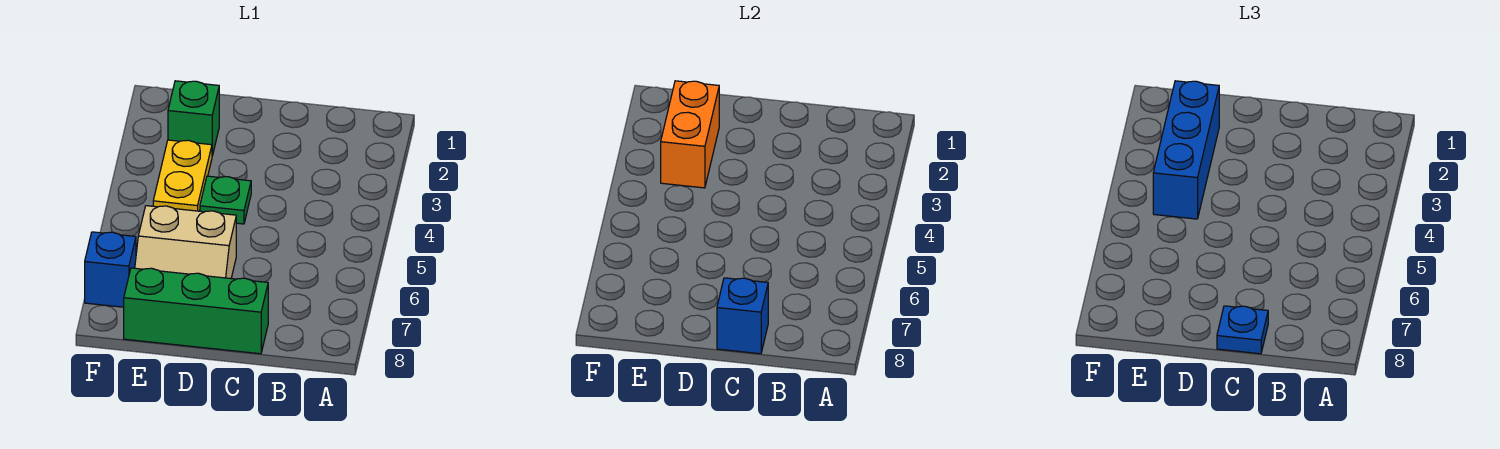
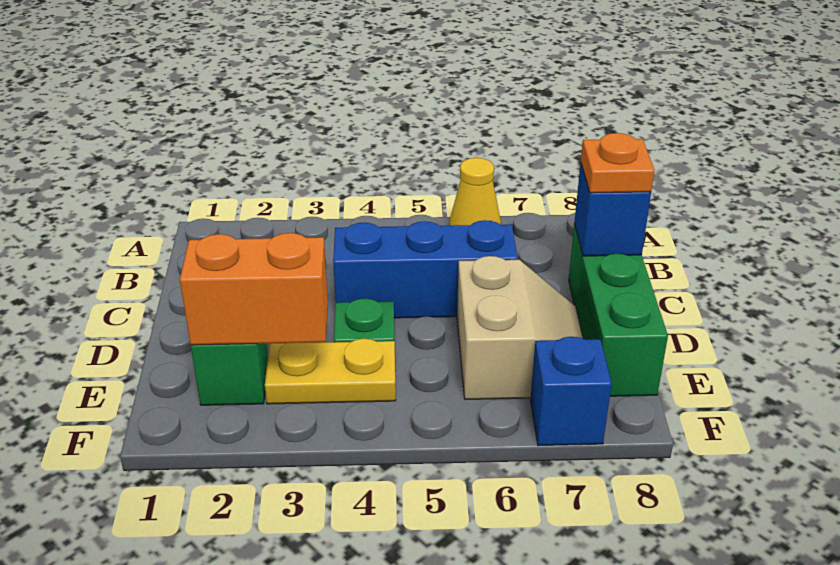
none -> yellow 1x1 cone [449,158,501,226]
blue 1x1 plate [1217,306,1268,354] -> orange 1x1 plate [581,133,655,193]
blue 1x3 brick [1153,81,1219,219] -> blue 1x3 brick moved to [333,220,518,318]

